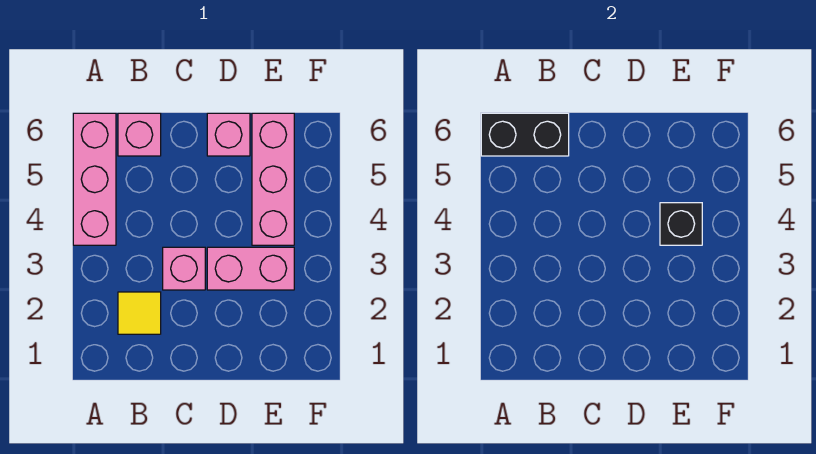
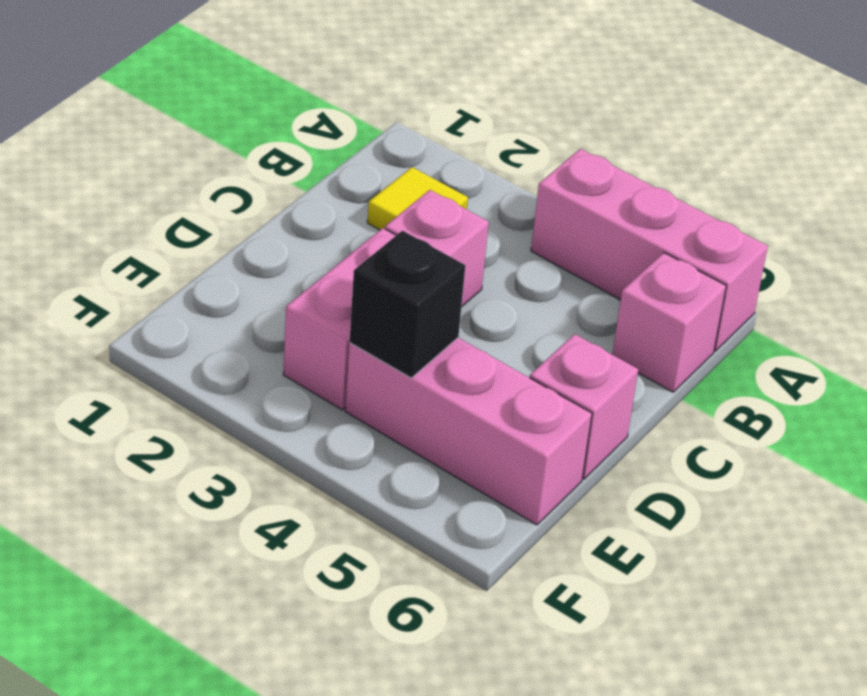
black 1x2 brick [481,113,569,156] -> none

